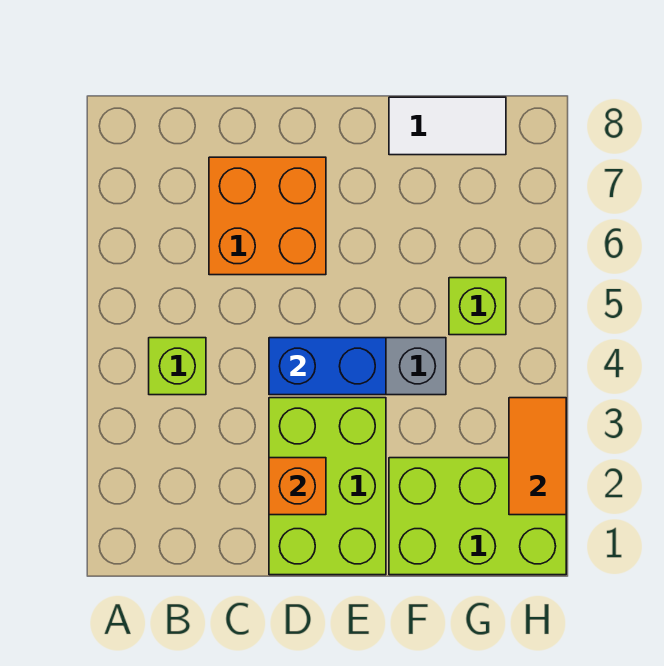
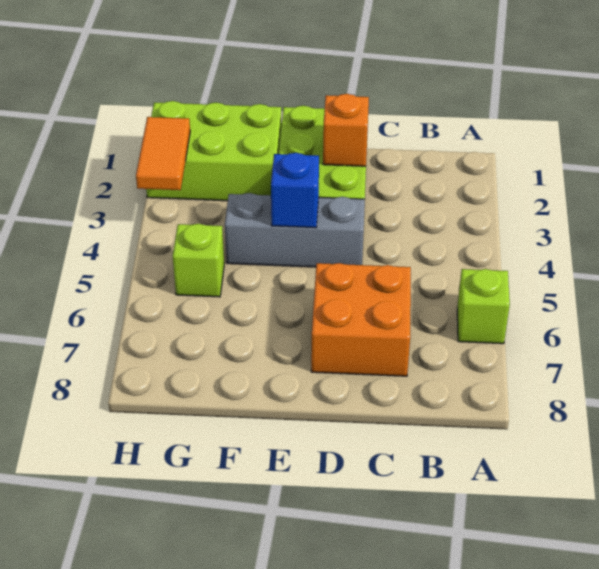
lime 1x1 brick [149,338,206,395] -> lime 1x1 brick moved to [457,269,510,344]
blue 1x2 brick [269,338,386,395] -> blue 1x1 brick [271,153,319,228]
white 1x2 tile [389,97,506,155] -> none

